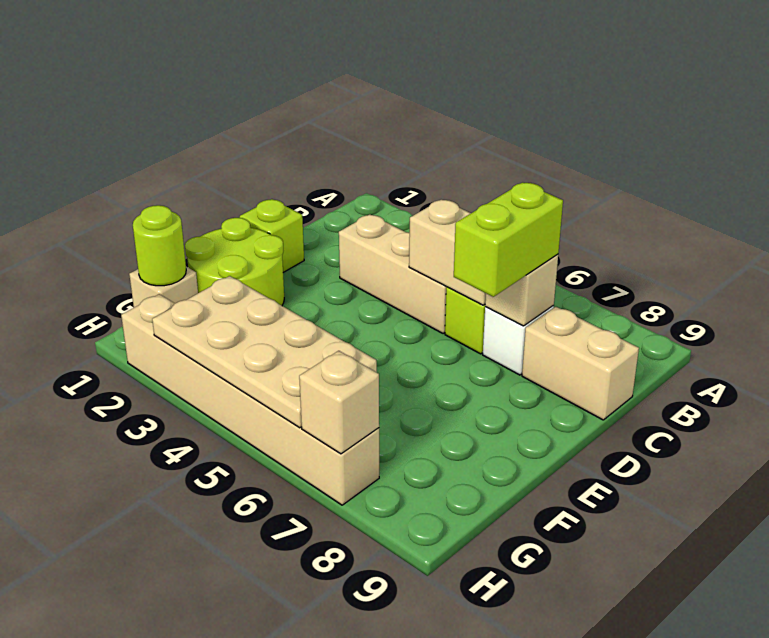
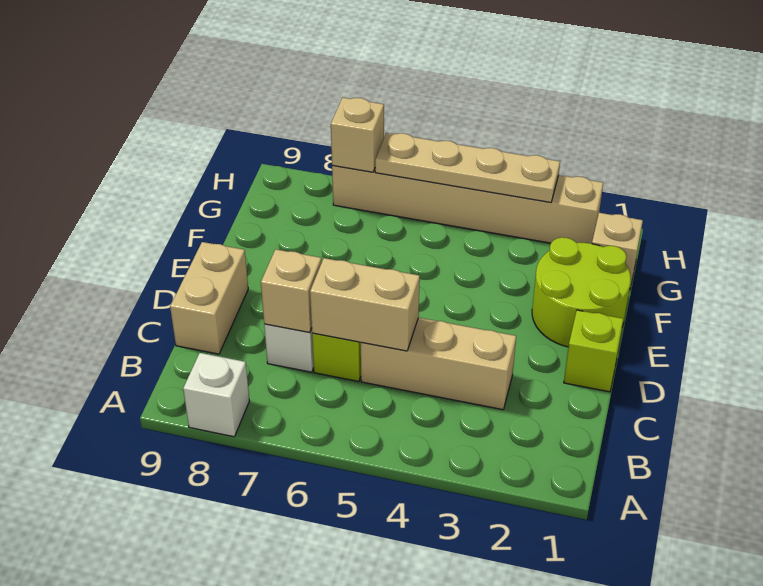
none -> white 1x1 brick [183,353,249,437]
lime 1x2 brick [454,182,563,297] -> none
tan 1x2 brick [522,307,639,420] -> tan 1x2 brick turned to [170,242,248,354]
lime 1x1 round brick [133,205,186,286] -> none
tan 2x4 plate [152,276,377,428] -> tan 1x4 plate [375,133,560,202]

